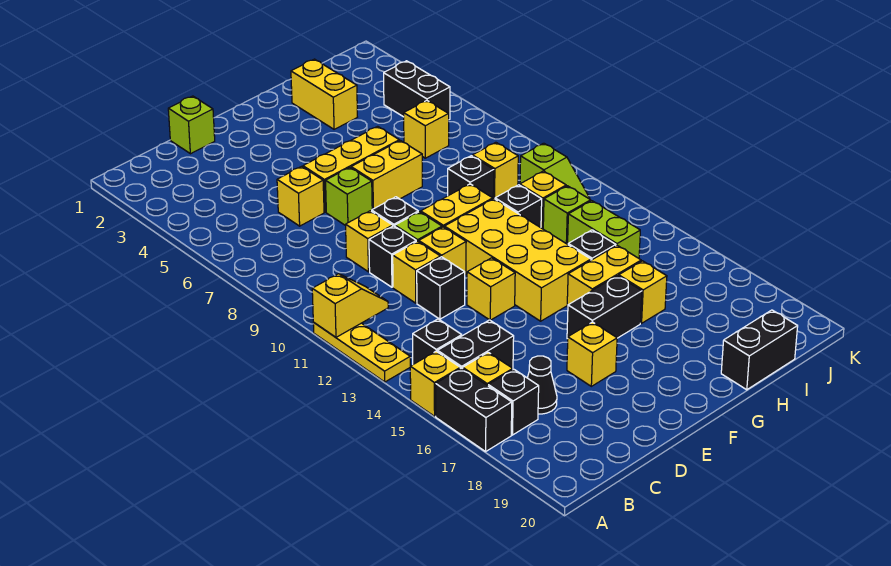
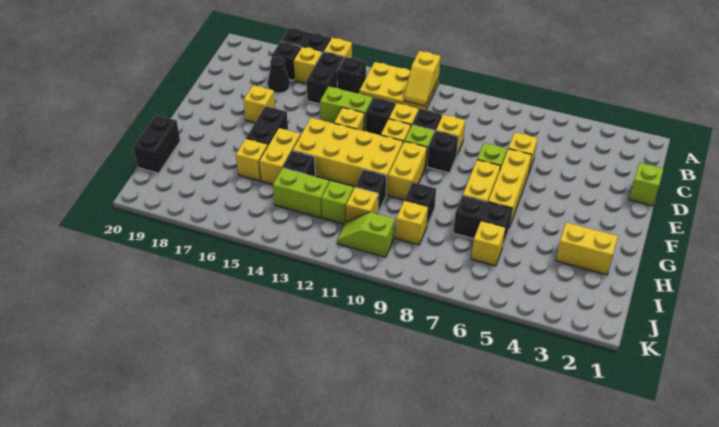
yellow 1x3 plate [313,323,410,382] -> yellow 2x3 plate [359,62,439,111]
none -> lime 1x2 brick [320,86,372,131]
black 1x2 brick [384,61,450,120] -> black 1x2 brick moved to [453,195,512,245]

